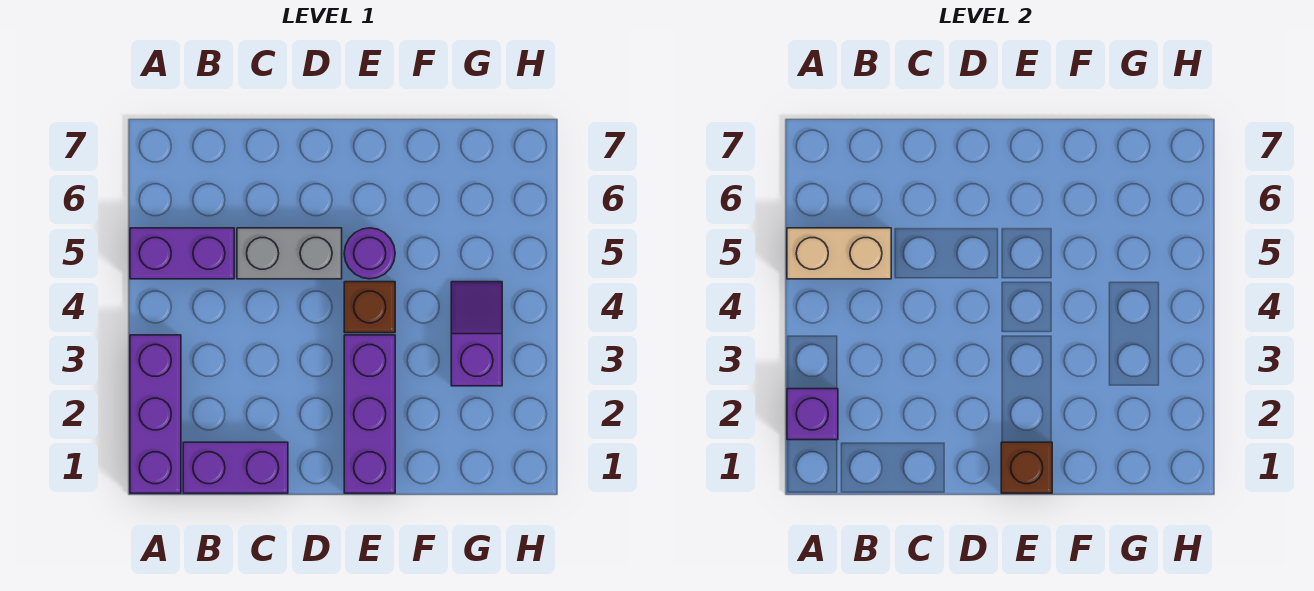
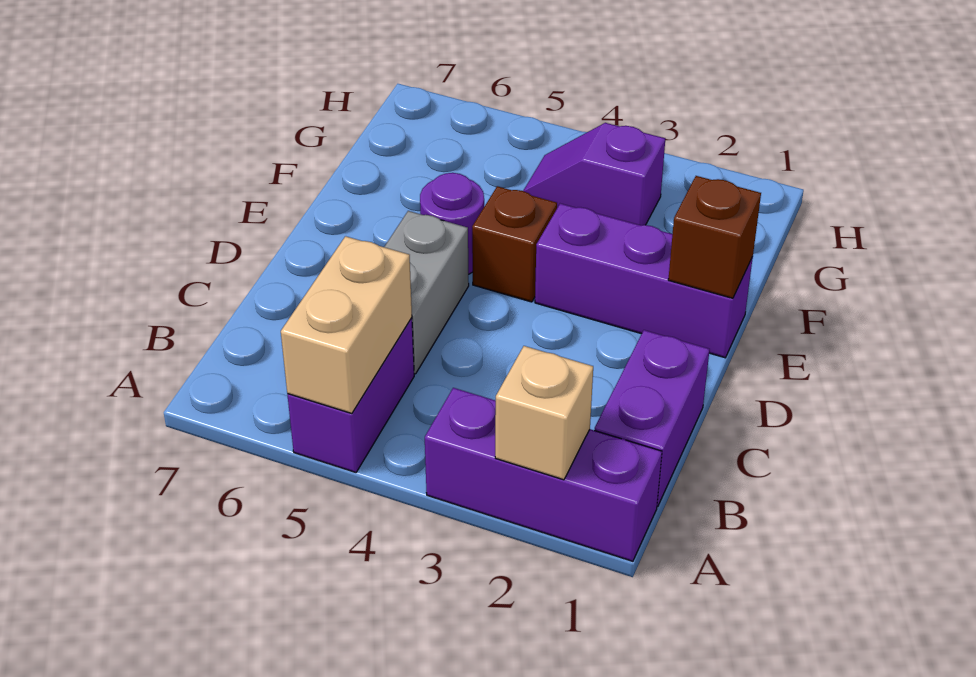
purple 1x1 brick [787,389,838,440] -> tan 1x1 brick [495,346,593,480]

